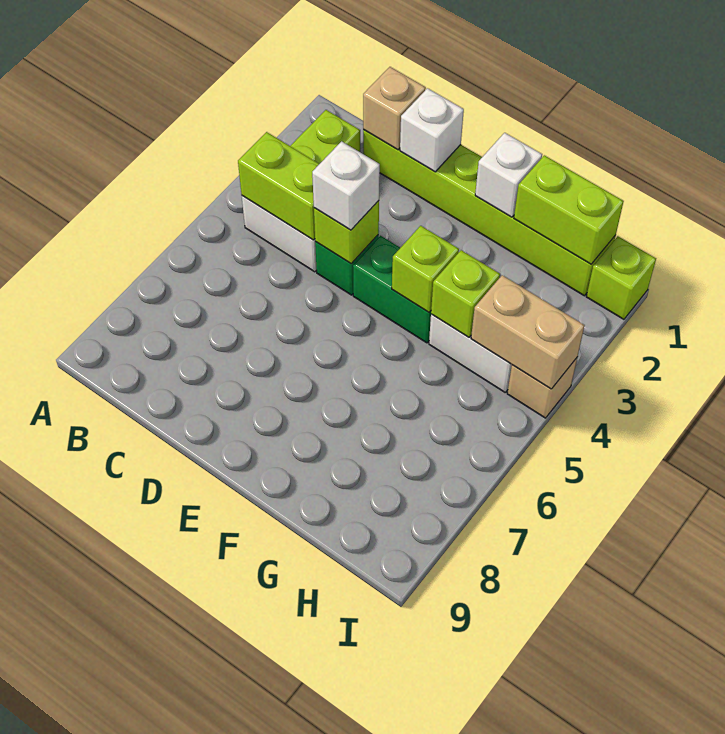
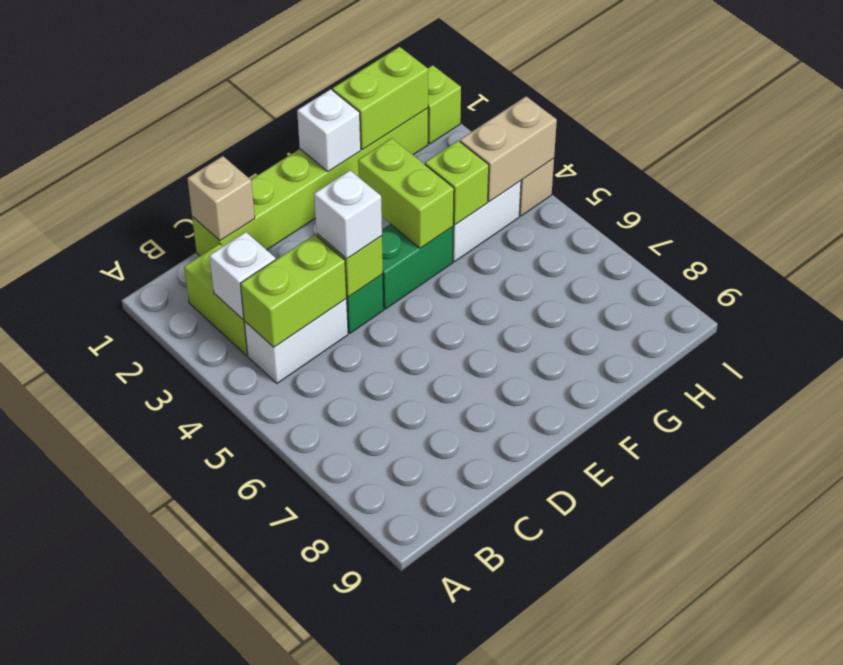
white 1x1 brick [400,88,464,172] -> white 1x1 brick moved to [210,232,276,319]
lime 1x1 brick [392,226,459,312] -> lime 1x2 brick [358,138,454,248]

